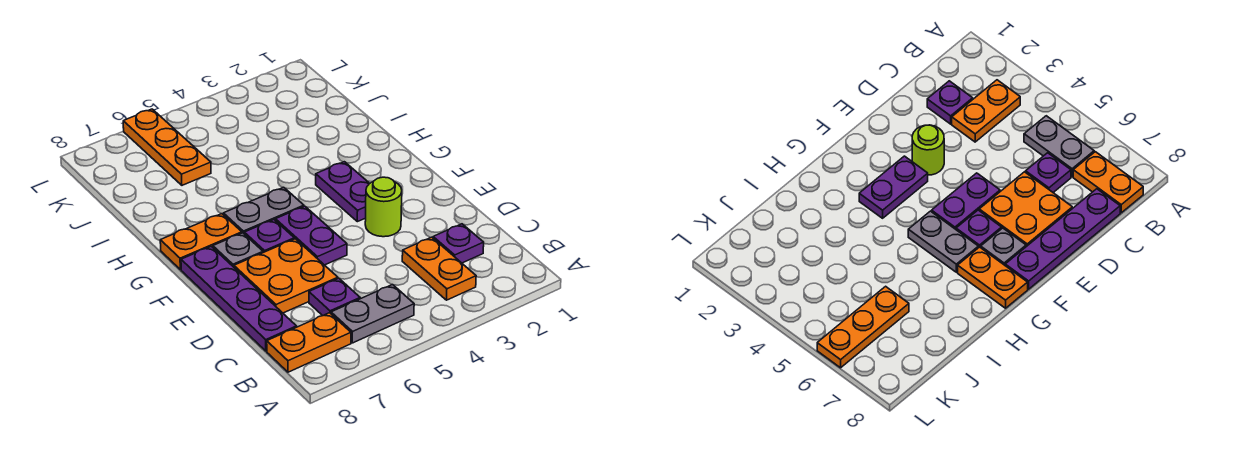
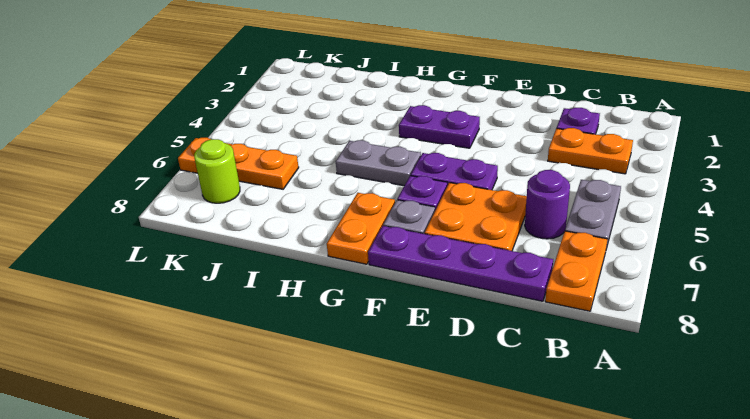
purple 1x1 plate [309,278,360,316] -> purple 1x1 round brick [525,170,570,239]
lime 1x1 round brick [365,177,402,237] -> lime 1x1 round brick moved to [194,139,240,203]
grey 1x2 plate [223,187,304,233] -> grey 1x2 plate turned to [336,140,421,186]

